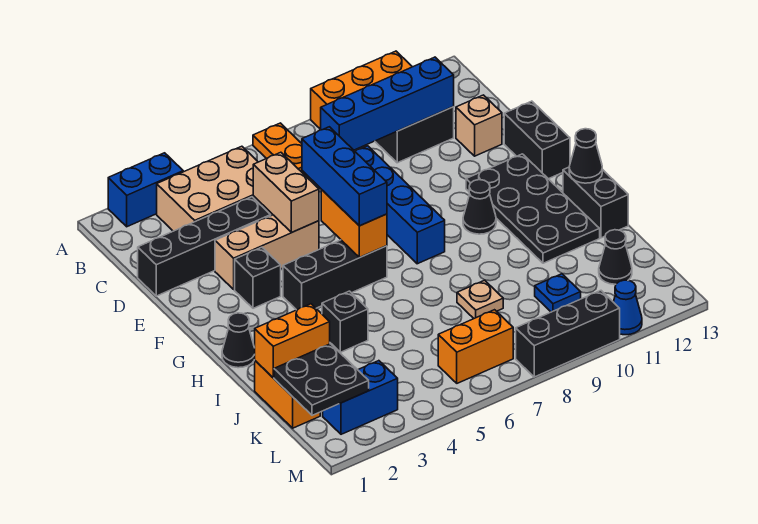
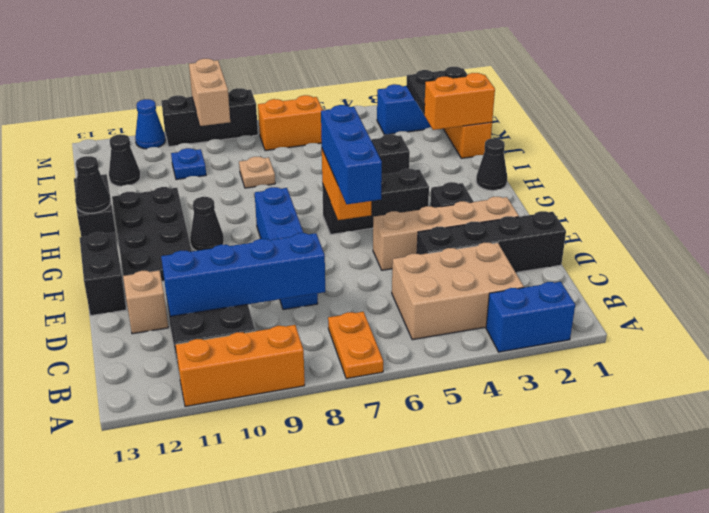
tan 1x2 brick [253,152,319,232] -> tan 1x2 brick moved to [189,59,230,126]
tan 1x3 brick [215,215,319,289] -> tan 1x4 brick [373,197,519,270]

